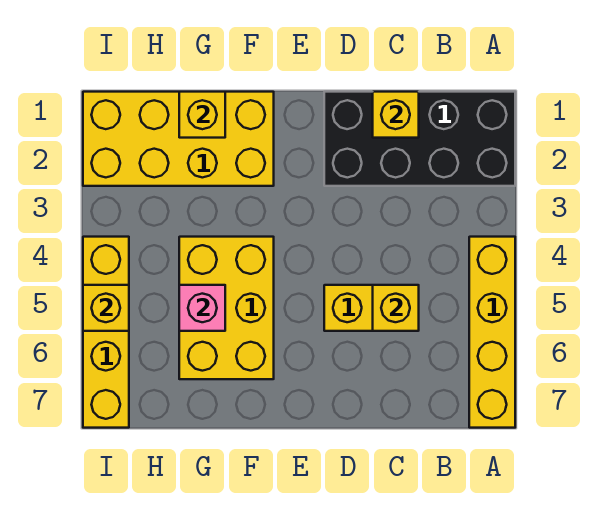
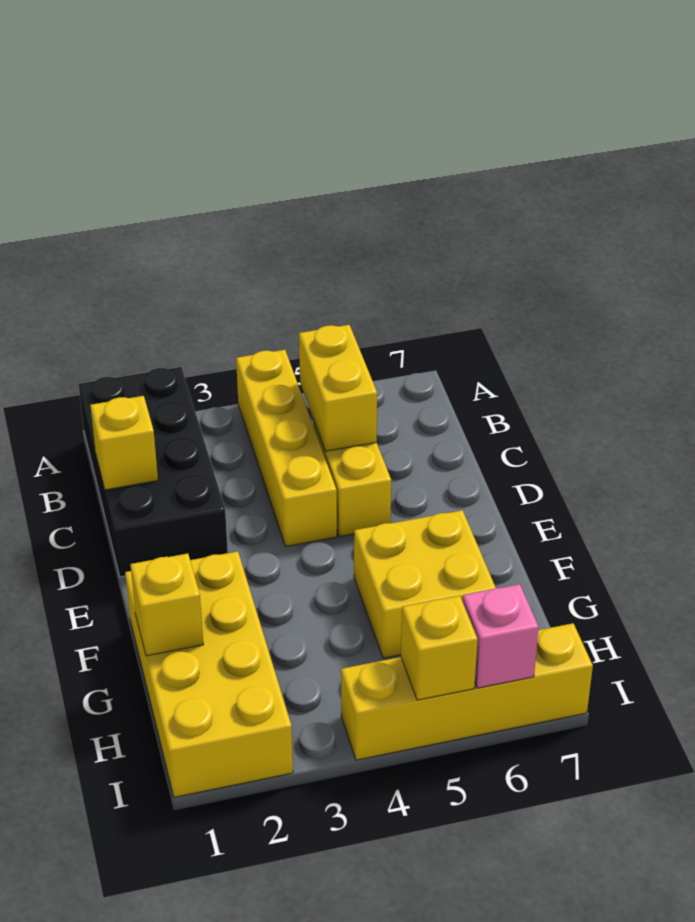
yellow 1x4 brick [469,237,515,428] -> yellow 1x4 brick turned to [236,350,337,547]
yellow 1x1 brick [373,285,419,331] -> yellow 1x2 brick [299,325,377,451]
yellow 2x3 brick [179,237,274,379] -> yellow 2x2 brick [354,510,496,658]
pink 1x1 brick [179,285,225,331] -> pink 1x1 brick moved to [462,584,539,688]

